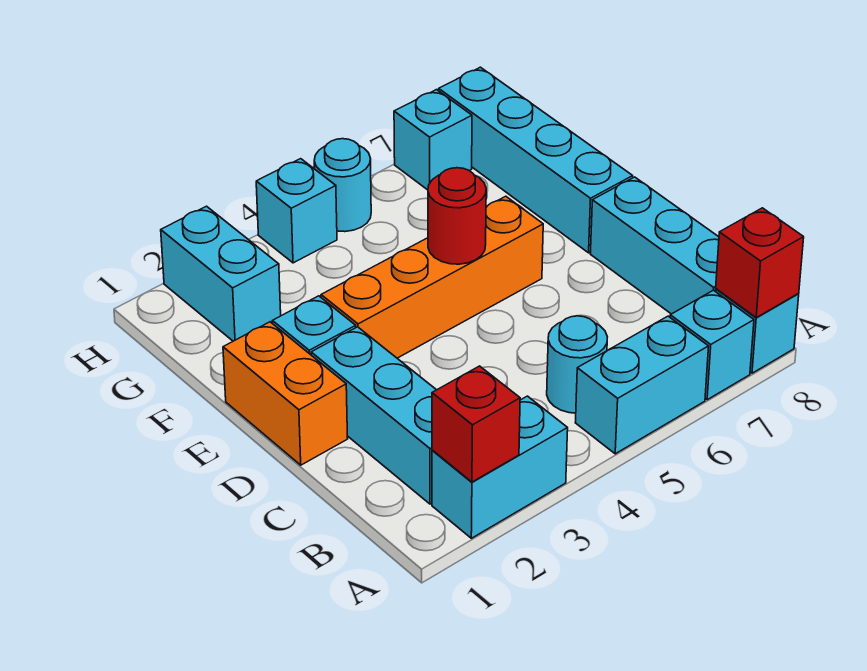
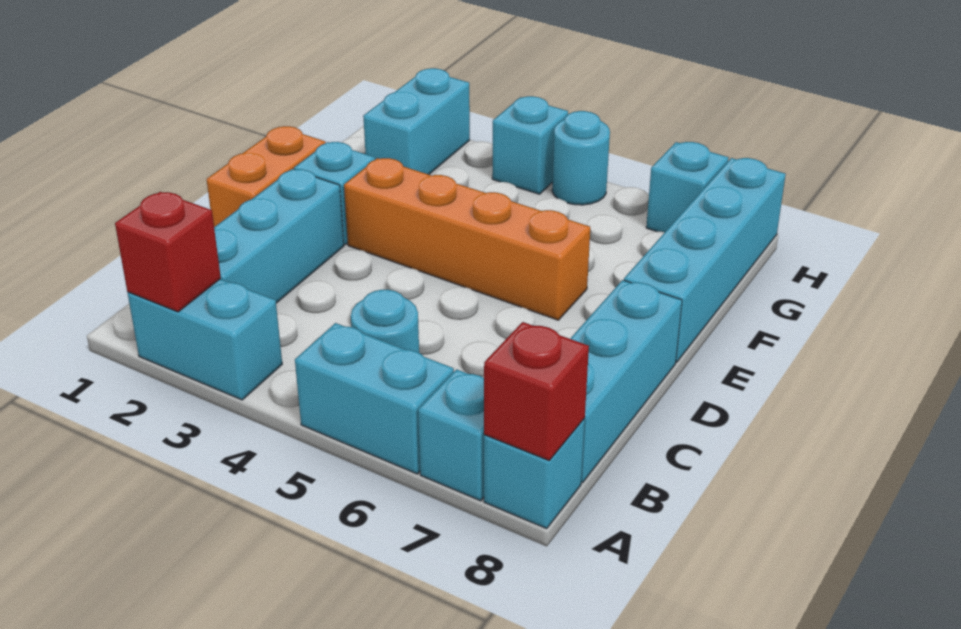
red 1x1 round brick [428,168,486,264] -> none

